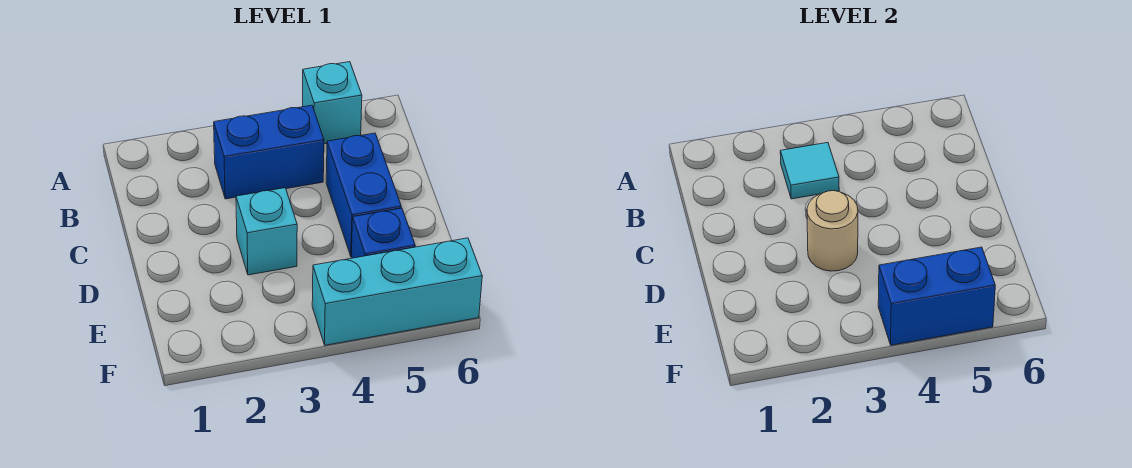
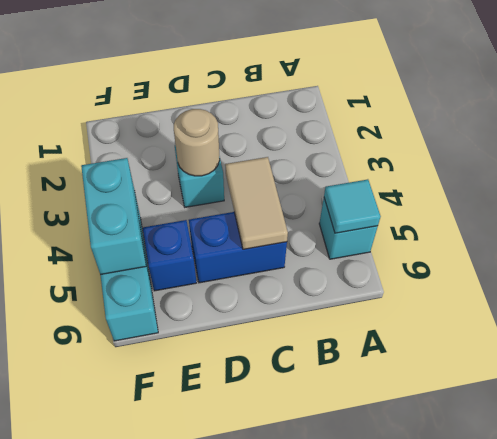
blue 1x2 brick [214,105,324,199] -> none
cyan 1x1 tile [780,143,839,199] -> cyan 1x1 tile moved to [324,179,381,233]
none -> tan 1x2 tile [225,157,288,249]
blue 1x2 brick [878,247,995,345] -> cyan 1x2 brick [81,158,146,275]

